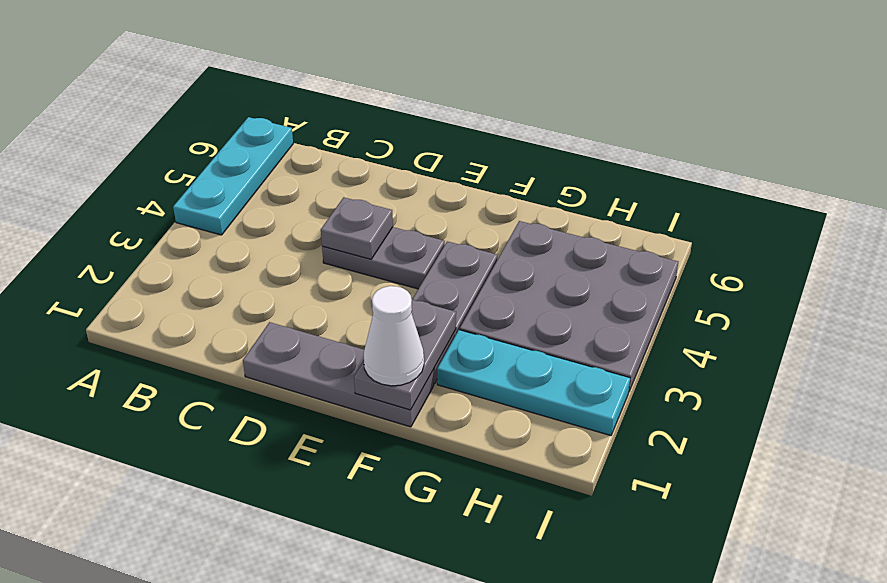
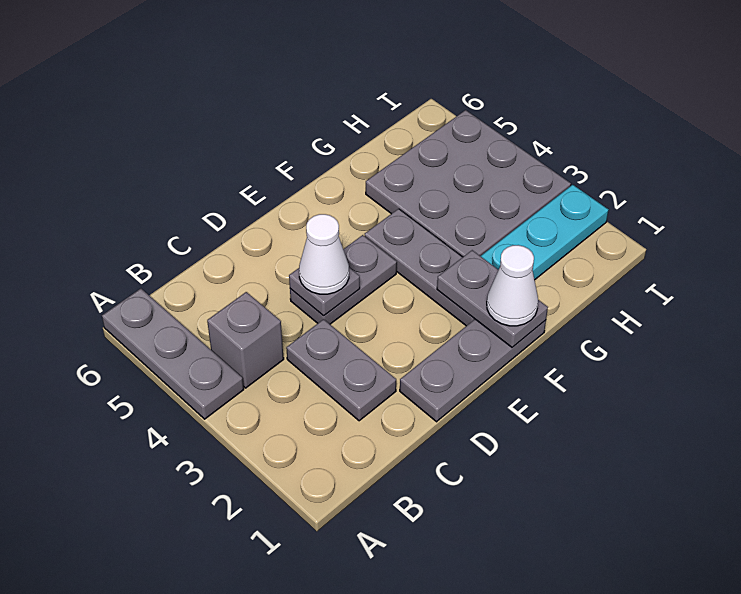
cyan 1x3 plate [173,117,293,235] -> grey 1x3 plate [102,289,244,419]
none -> grey 1x1 brick [207,292,284,388]
none -> grey 1x2 plate [286,319,396,421]
none -> white 1x1 cone [299,214,349,294]

